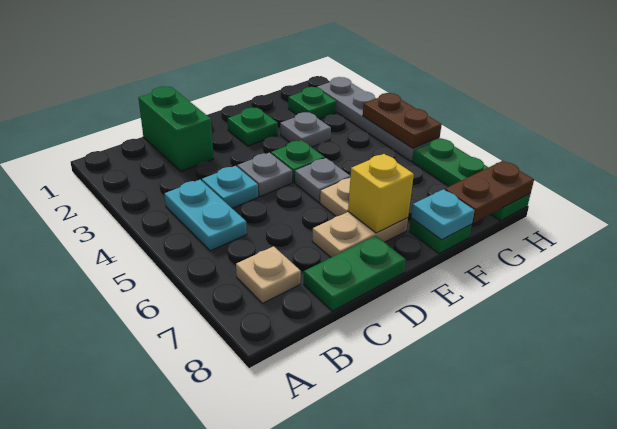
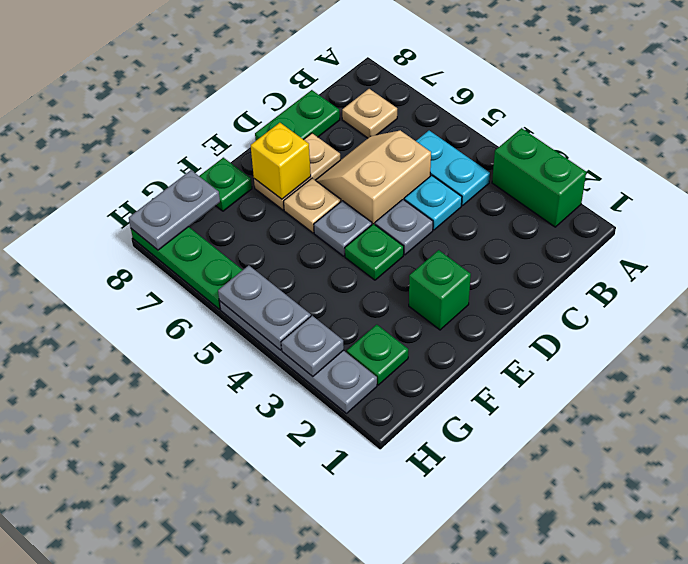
green 1x2 brick [139,86,214,171] -> green 1x2 brick moved to [492,128,586,227]
none -> tan 2x2 slope [315,130,431,224]
green 1x1 plate [228,108,278,146] -> green 1x1 brick [409,250,471,330]
grey 1x1 plate [280,112,331,147] -> grey 1x1 plate moved to [281,316,344,376]
cyan 1x1 plate [411,189,475,240] -> none
brown 1x2 plate [445,161,534,223] -> grey 1x2 plate [129,170,220,250]
brown 1x2 plate [363,93,442,148] -> grey 1x2 plate [218,265,311,350]

